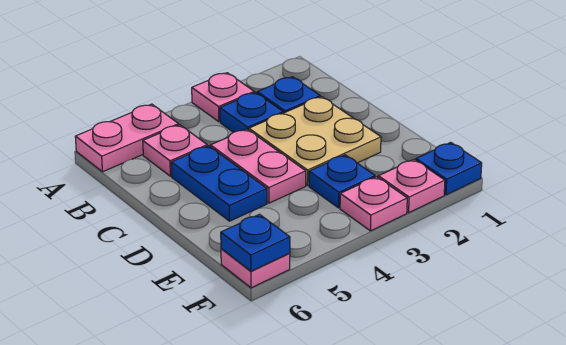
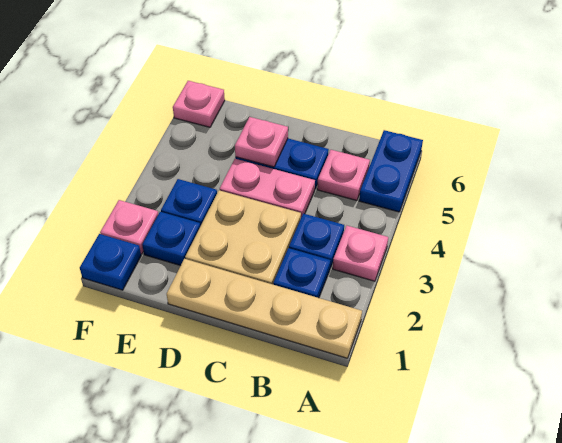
none -> tan 1x4 plate [167,259,362,358]
pink 1x2 plate [75,104,179,172] -> blue 1x2 plate [359,130,423,212]
pink 1x1 plate [340,177,407,231] -> pink 1x1 plate moved to [235,117,288,167]
blue 1x1 plate [221,214,290,271] -> blue 1x1 plate moved to [142,212,200,266]

